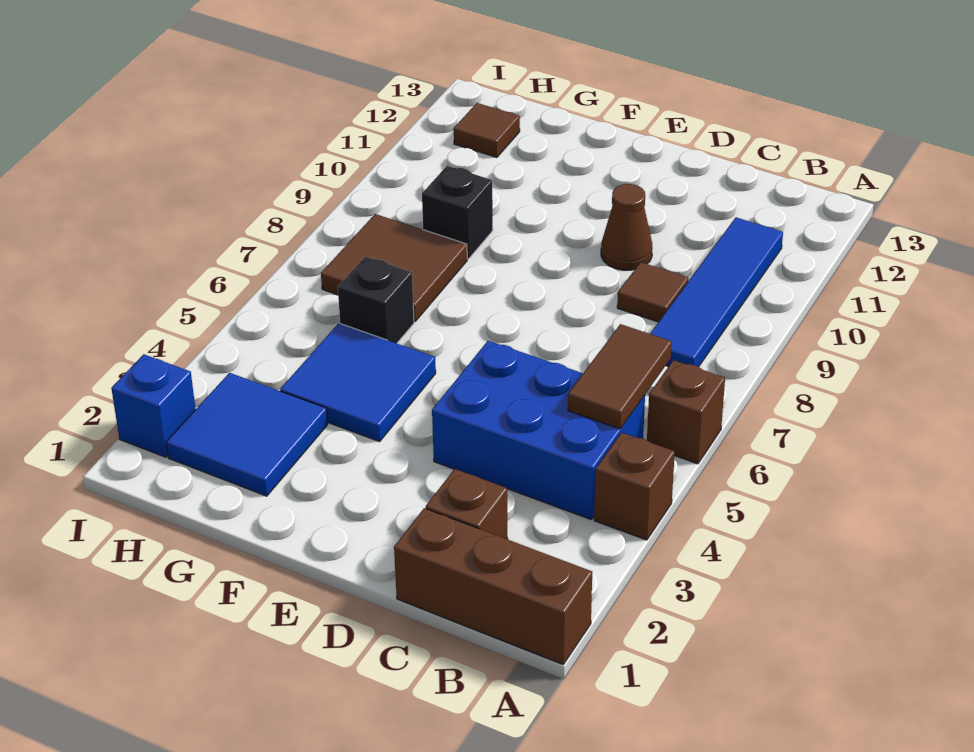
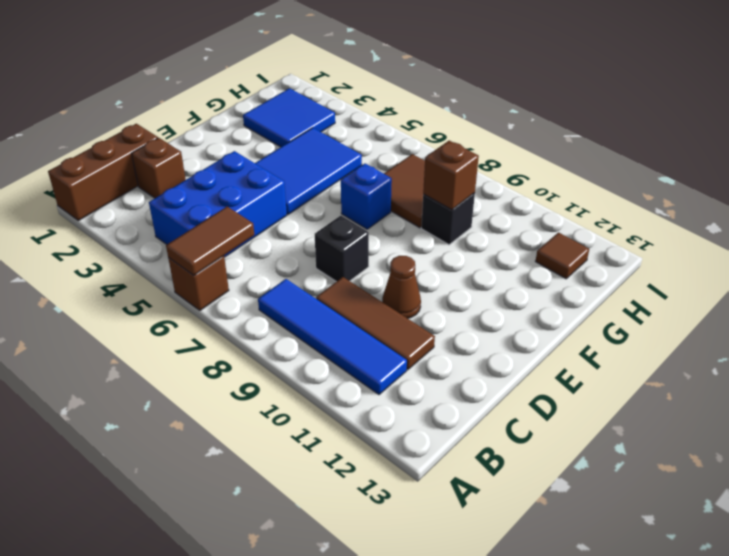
brown 1x1 brick [594,433,675,540] -> brown 1x1 brick moved to [423,141,479,210]
brown 1x2 tile [568,324,672,429] -> brown 1x2 tile turned to [166,207,254,275]
brown 1x1 tile [617,262,688,322] -> brown 1x3 tile [316,277,435,370]
blue 2x2 tile [280,323,436,442] -> blue 2x3 tile [255,128,362,214]
black 1x1 brick [338,256,414,343] -> black 1x1 brick moved to [315,216,369,282]
blue 1x1 brick [111,354,196,457] -> blue 1x1 brick moved to [341,164,392,229]

